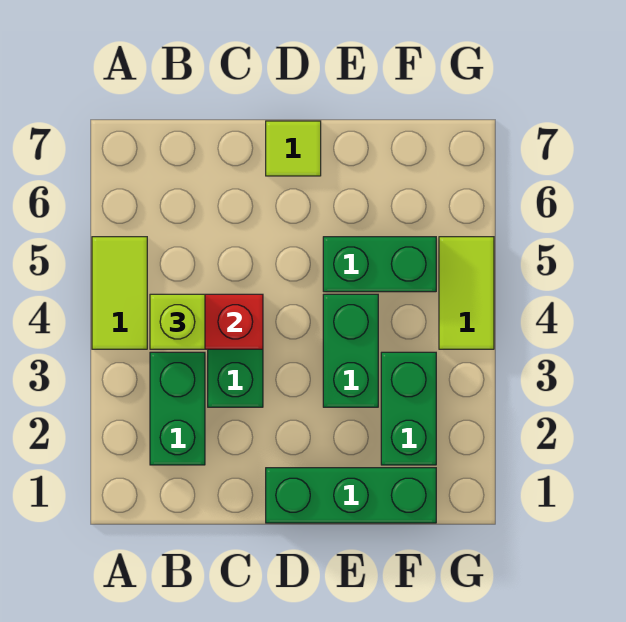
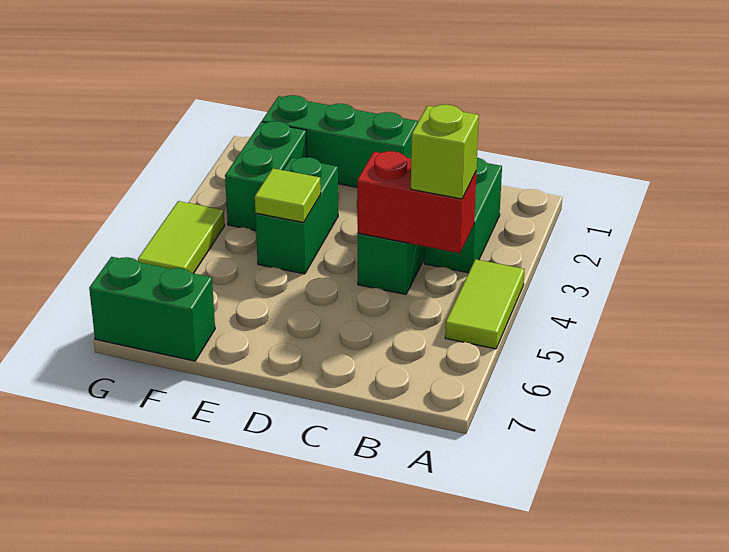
lime 1x1 tile [266,121,321,176] -> lime 1x1 tile moved to [255,168,321,223]
green 1x2 brick [323,237,436,292] -> green 1x2 brick moved to [89,257,215,361]

